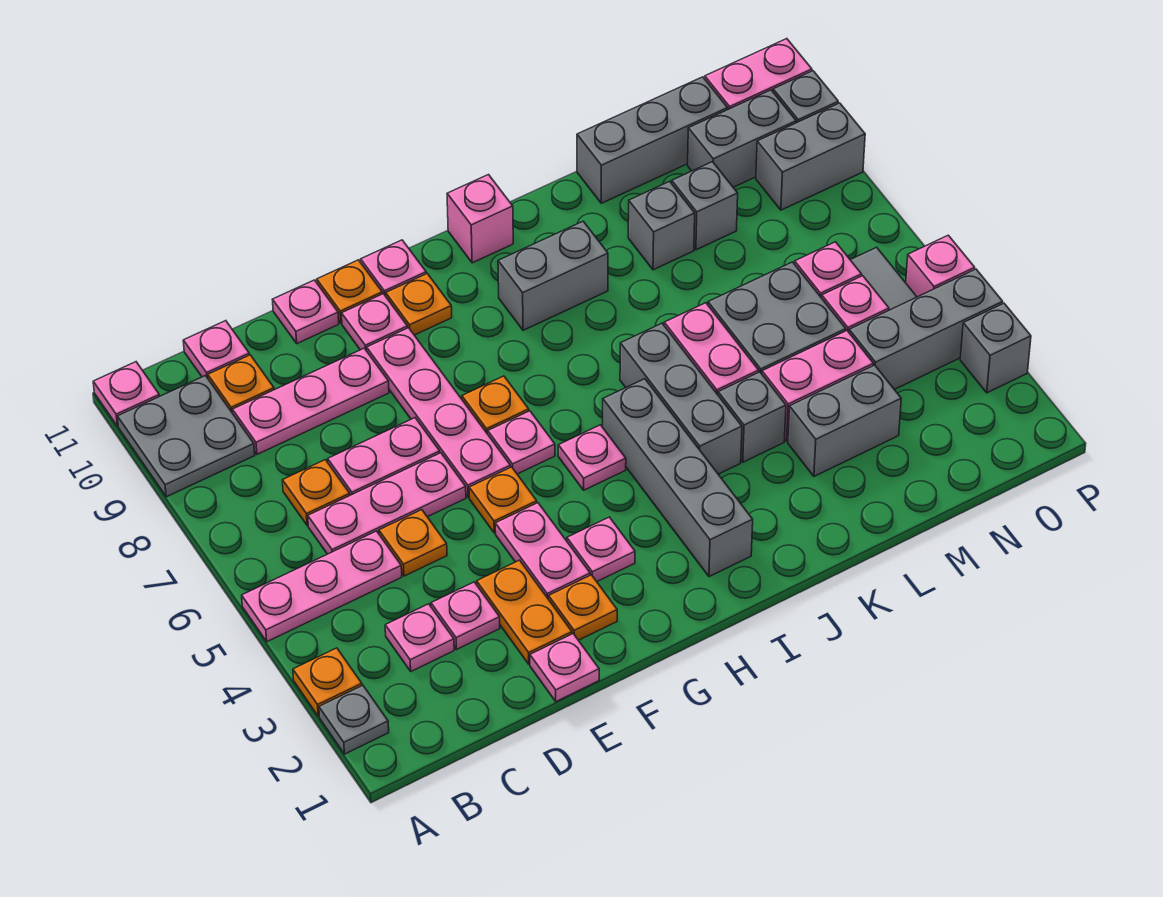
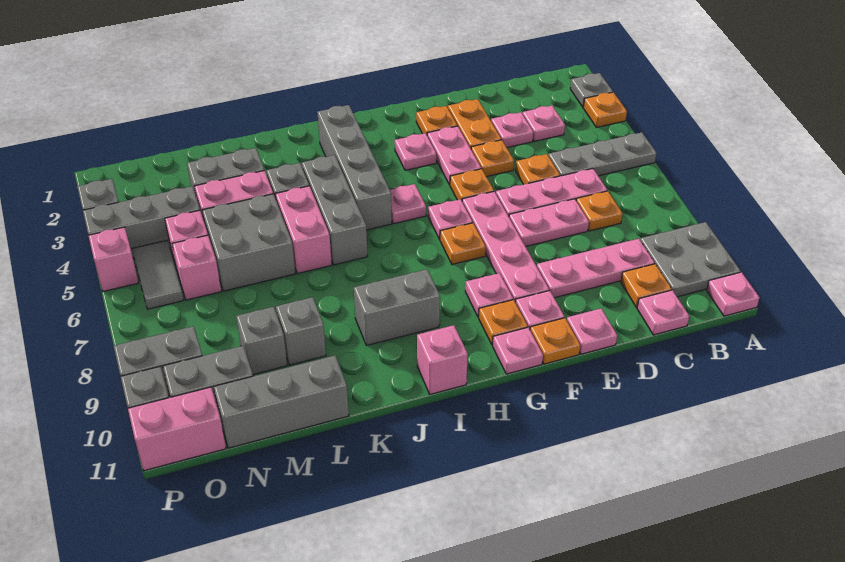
pink 1x3 plate [242,531,402,642] -> grey 1x3 plate [549,133,656,176]
pink 1x1 plate [530,634,599,702] -> pink 1x1 plate moved to [465,273,513,317]
none -> orange 1x1 plate [471,140,514,177]

